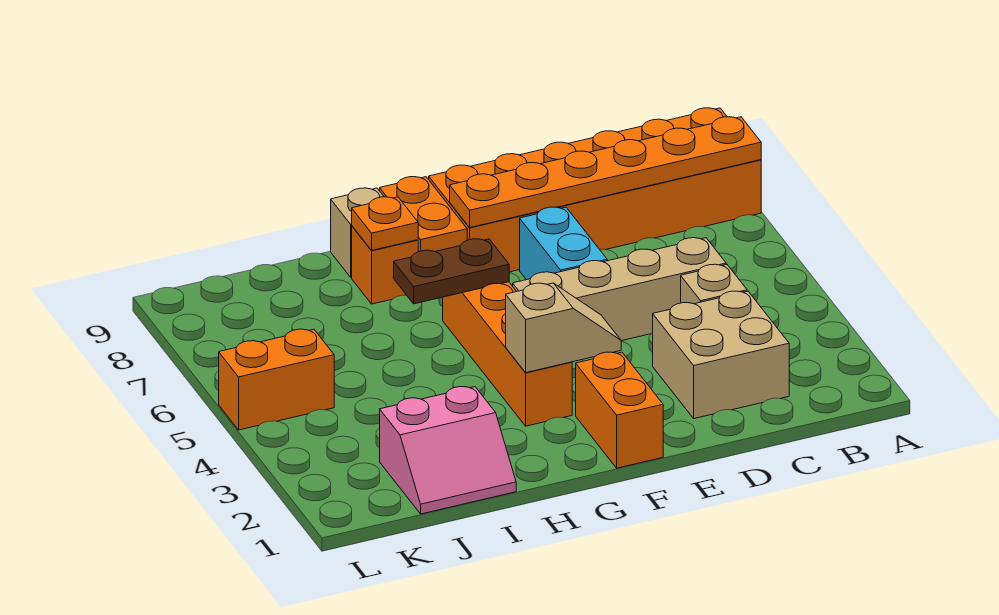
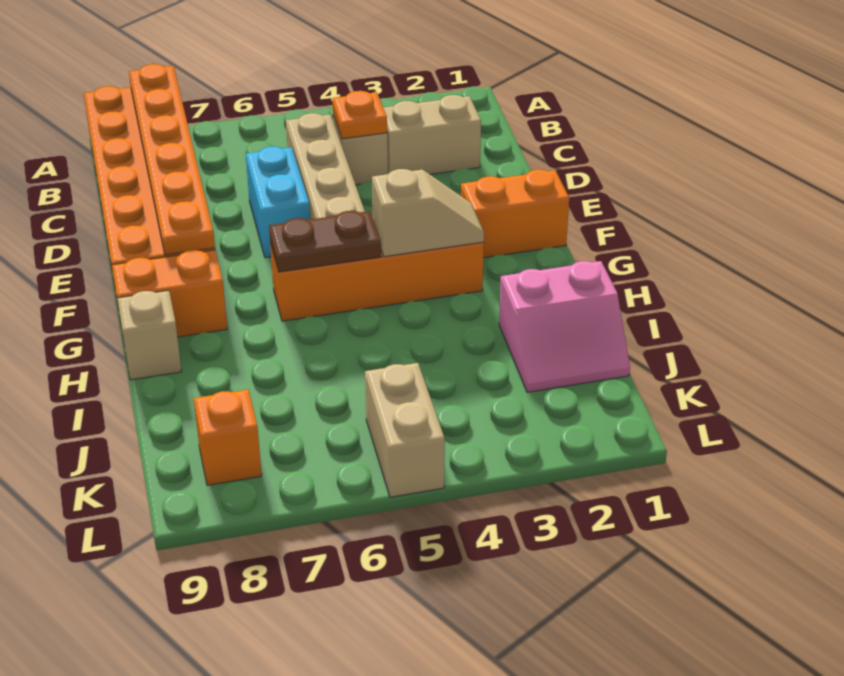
tan 2x2 brick [653,291,789,419] -> tan 1x2 brick [384,95,481,174]
cyan 1x2 brick [520,207,607,280] -> cyan 1x2 brick turned to [246,147,310,258]
tan 1x2 slope [506,283,621,373] -> tan 1x2 slope turned to [372,169,484,257]
brown 1x2 plate [394,239,509,304] -> brown 1x2 plate turned to [269,211,381,272]
orange 1x1 brick [352,226,418,304] -> orange 1x1 brick moved to [194,390,262,485]
orange 1x1 plate [352,197,418,250] -> orange 1x1 plate moved to [332,91,387,139]
pink 2x2 slope [380,387,516,514] -> pink 2x2 slope turned to [499,261,630,392]
orange 1x2 brick [219,329,334,430] -> tan 1x2 brick [365,363,445,497]

